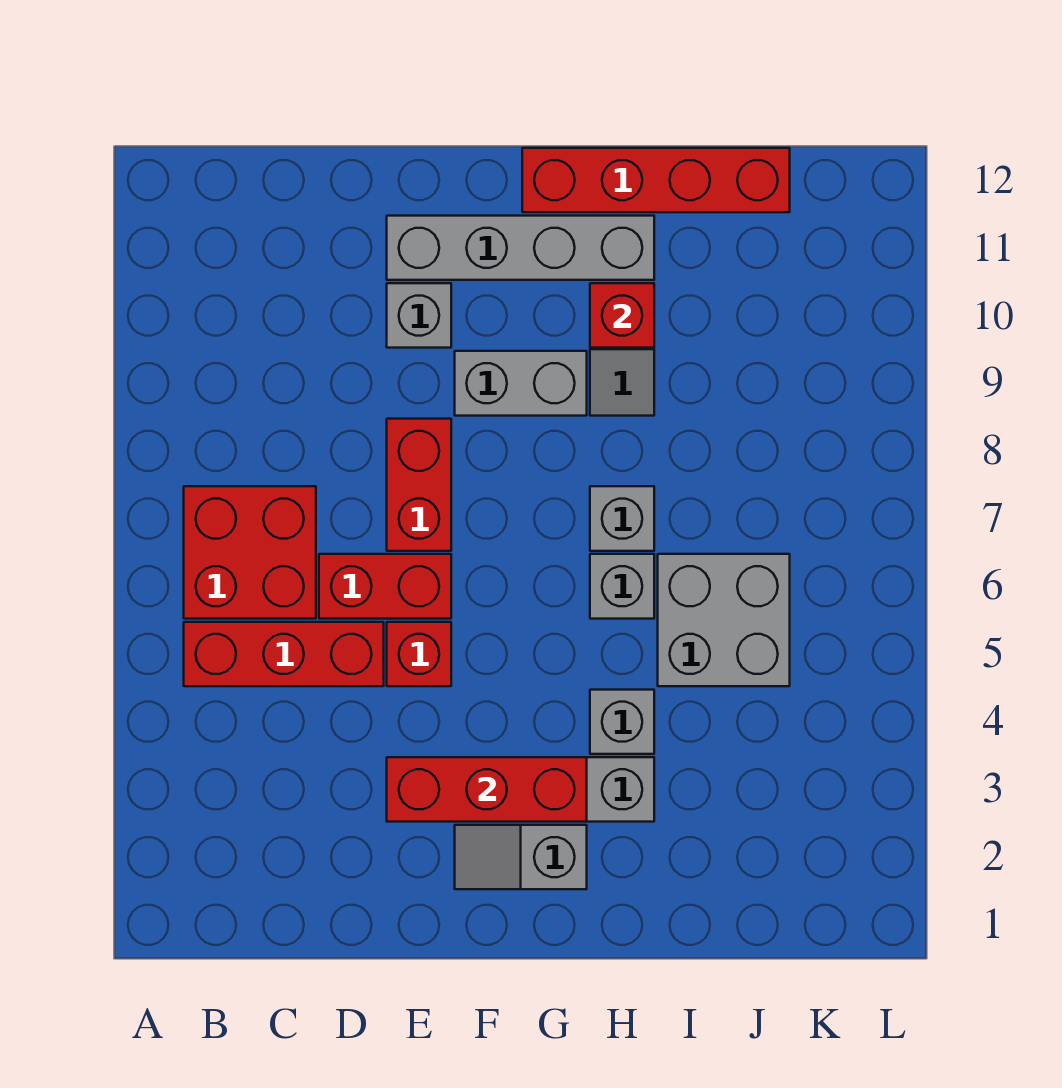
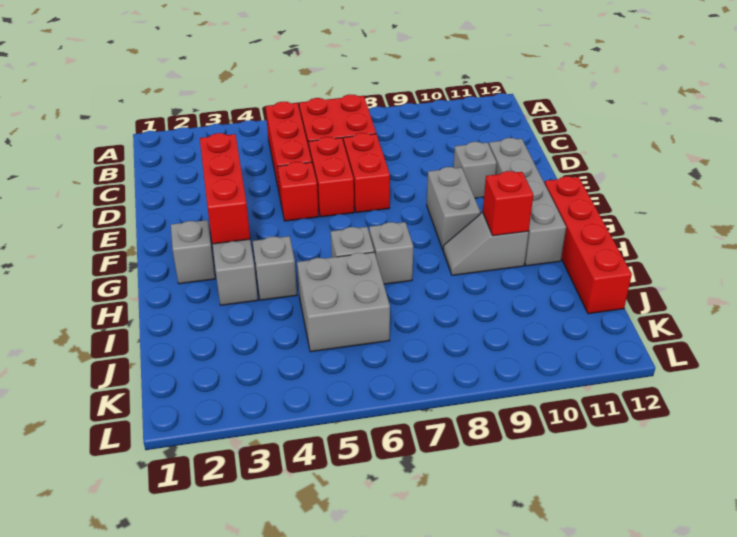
red 1x2 brick [387,419,451,551] -> red 1x2 brick turned to [344,133,390,213]

